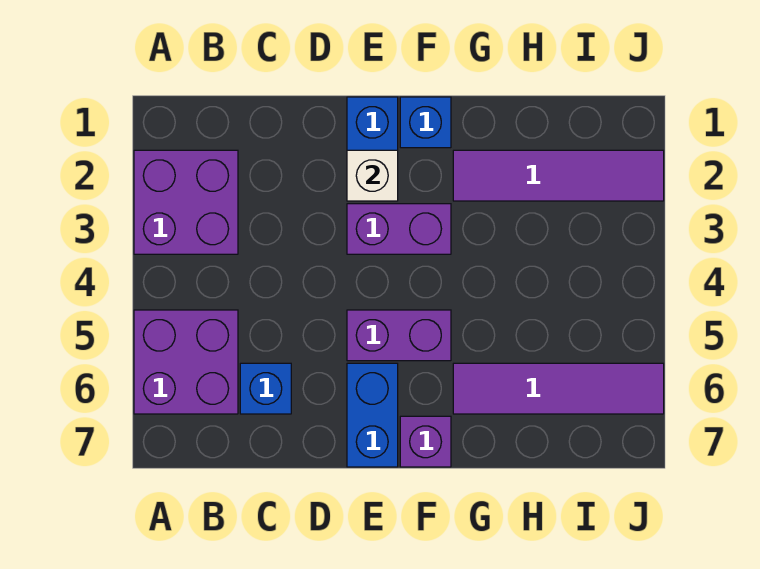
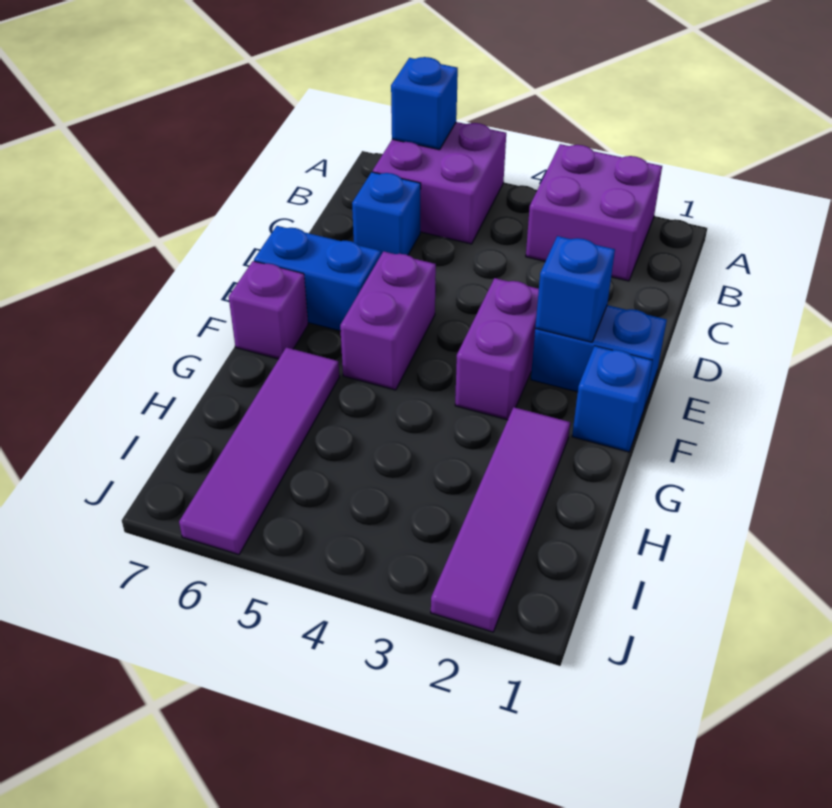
none -> blue 1x1 brick [391,57,458,150]
white 1x1 brick [347,150,398,201] -> blue 1x1 brick [535,236,615,342]

